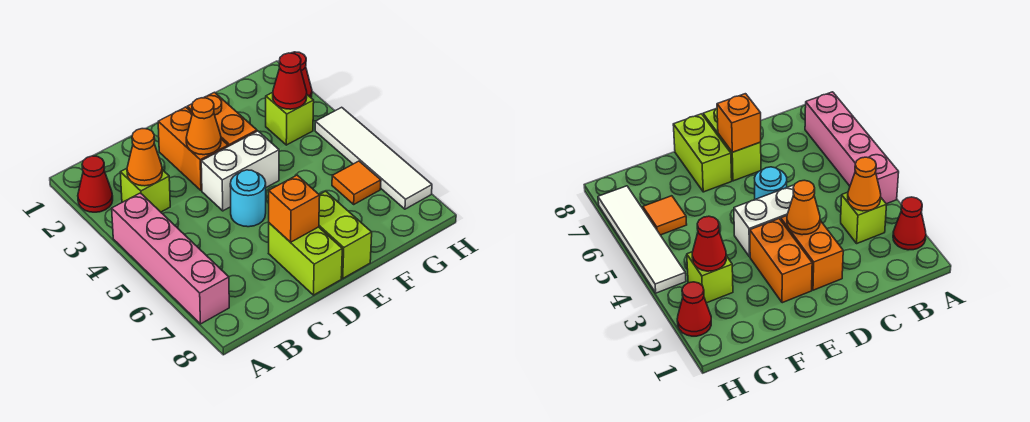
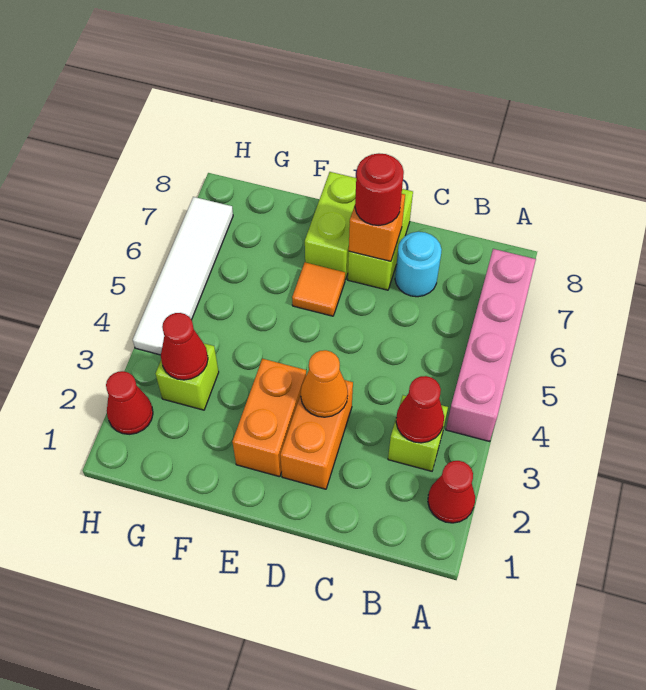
orange 1x1 cone [127,129,162,186] -> red 1x1 cone [396,376,444,443]
white 1x2 brick [201,131,279,211] -> none
cyan 1x1 round brick [230,170,266,227] -> cyan 1x1 round brick moved to [395,232,442,297]
none -> red 1x1 round brick [355,153,404,225]
orange 1x1 tile [332,161,381,204] -> orange 1x1 tile moved to [292,262,345,316]

